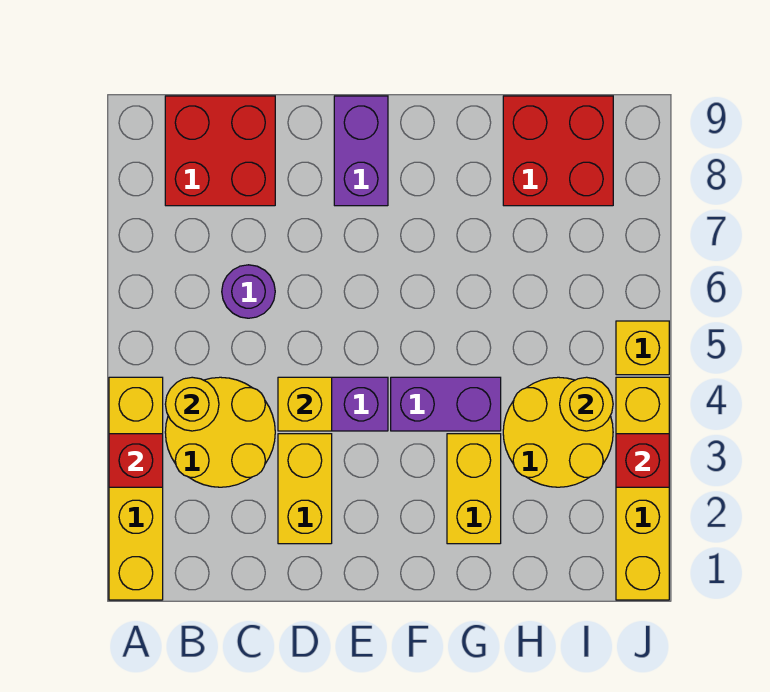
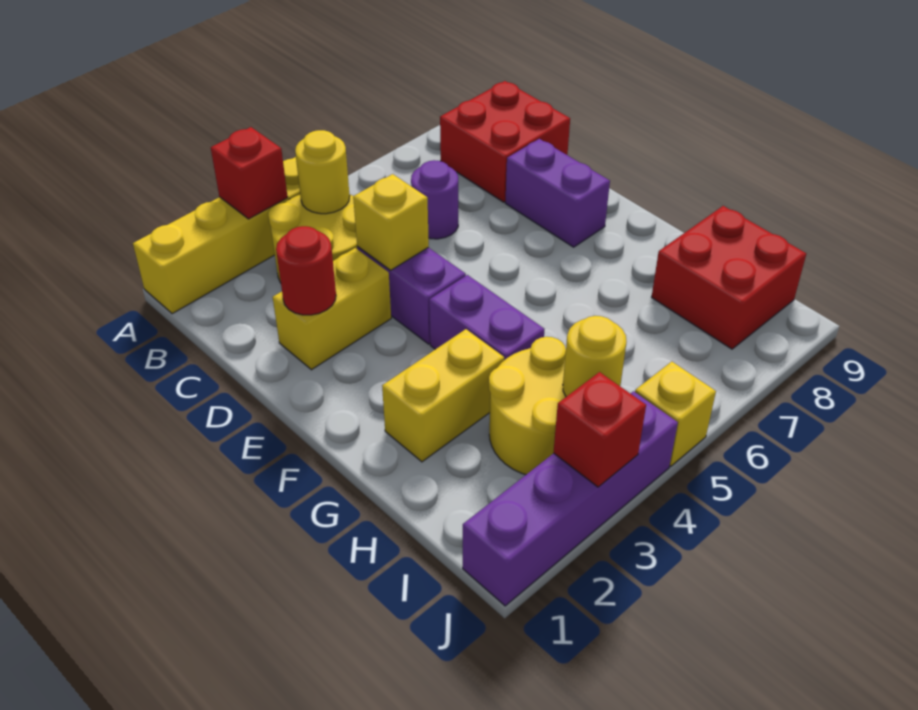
none -> red 1x1 round brick [276,226,336,315]
purple 1x2 brick [334,96,388,206] -> purple 1x2 brick turned to [505,139,610,247]
yellow 1x4 brick [616,377,669,600] -> purple 1x4 brick [463,391,678,606]

